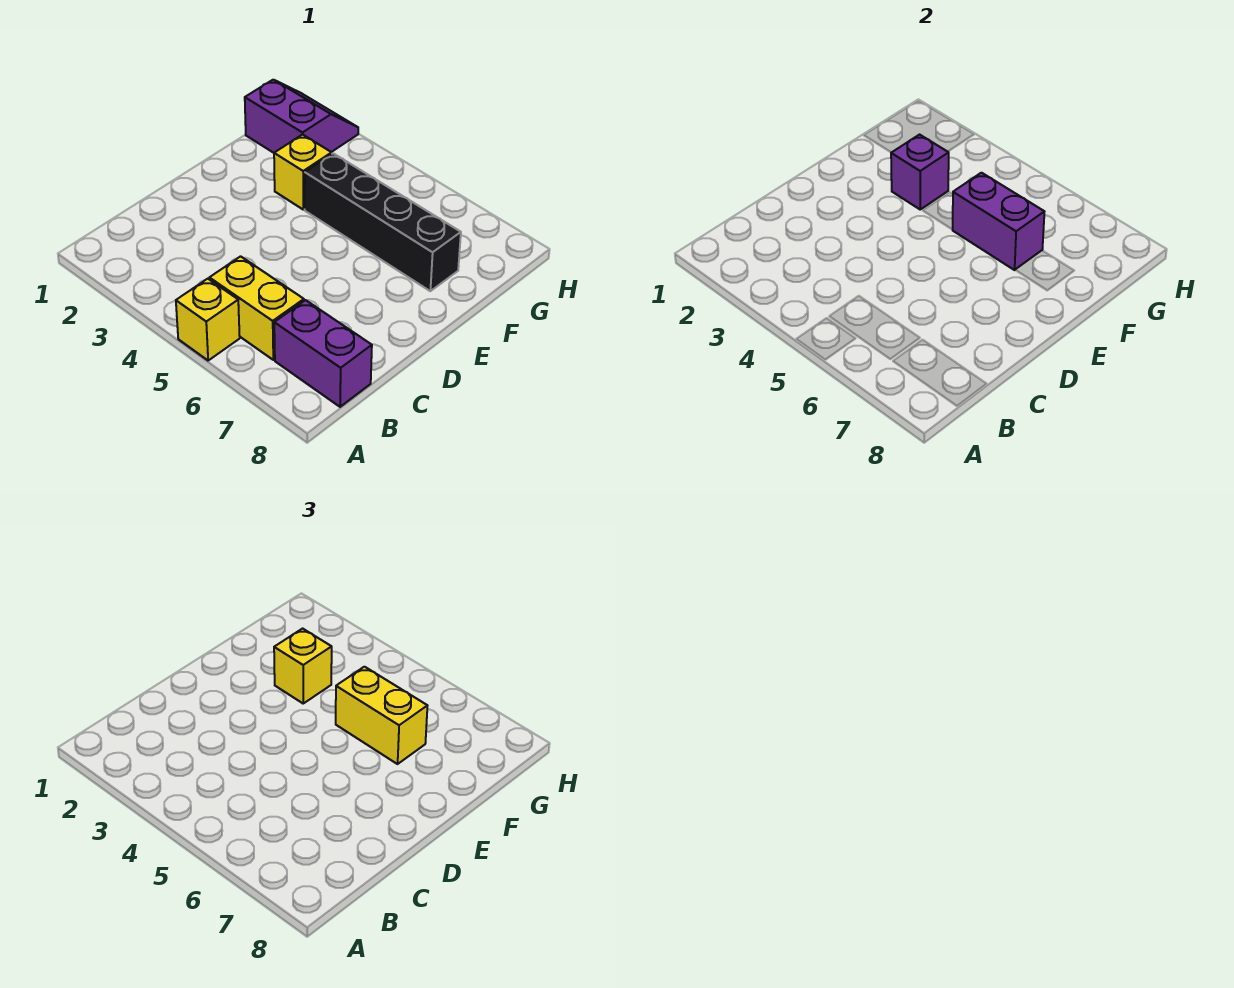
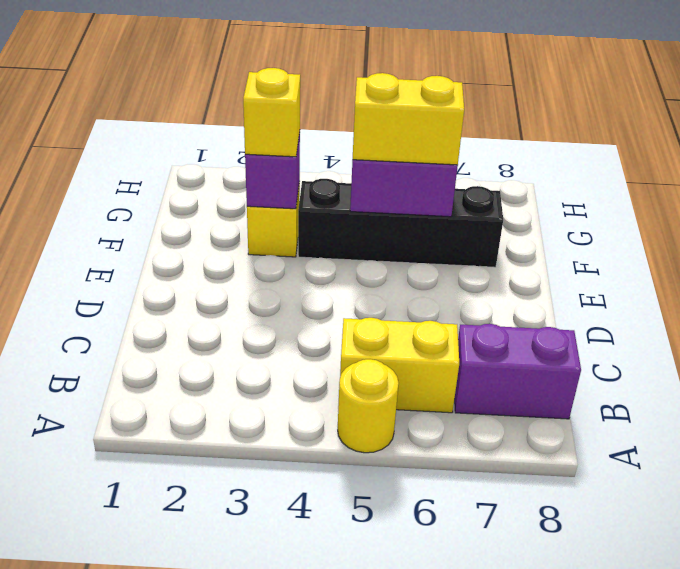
yellow 1x1 brick [176,279,240,360] -> yellow 1x1 round brick [338,359,399,453]
purple 2x2 slope [245,80,358,153] -> none

